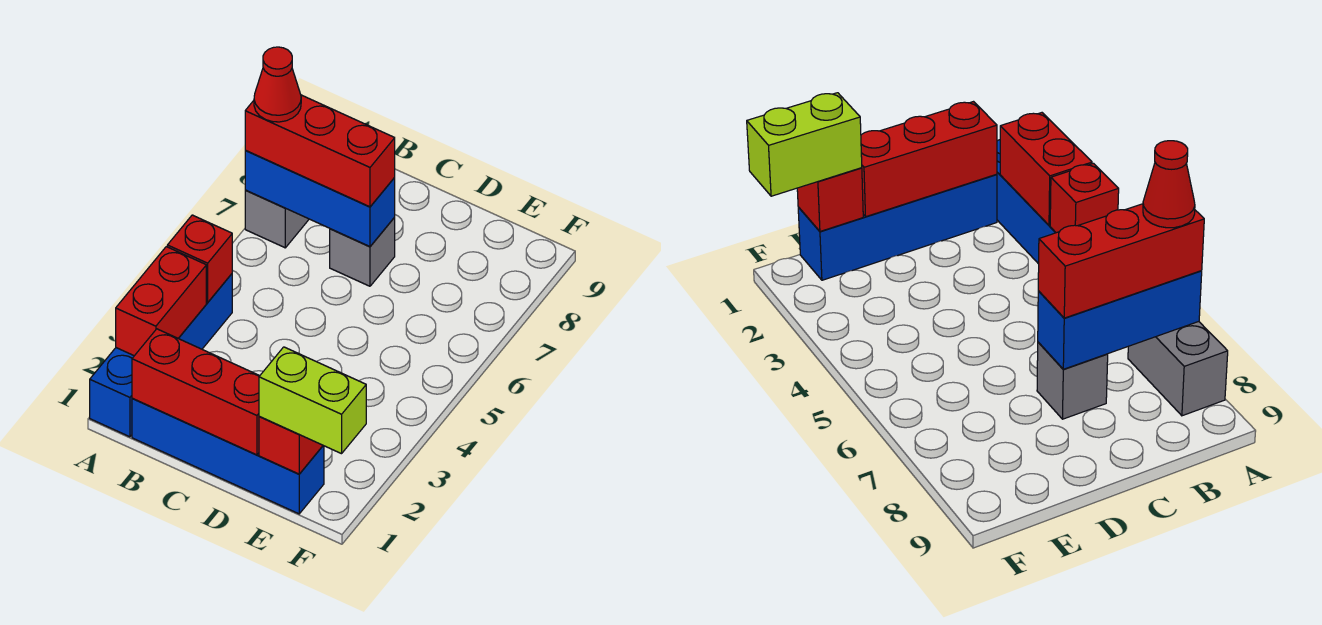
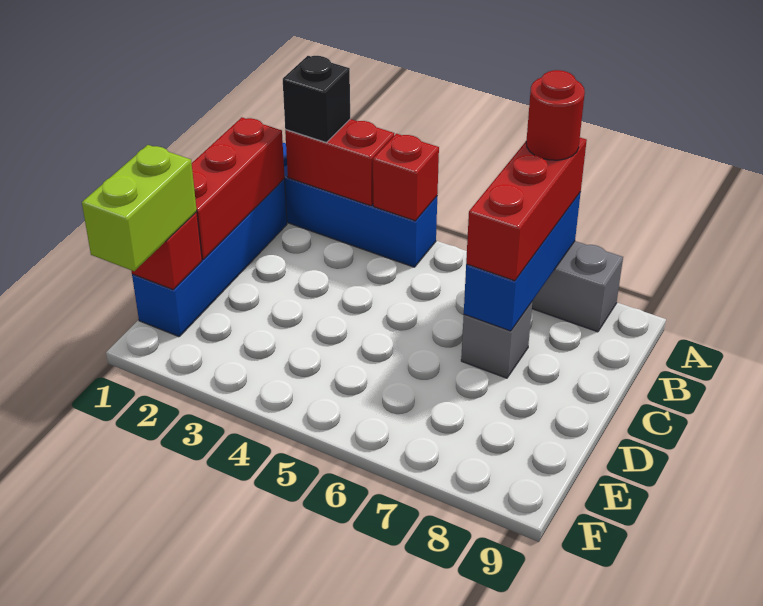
none -> black 1x1 brick [283,56,350,142]
red 1x1 cone [254,47,301,122] -> red 1x1 round brick [526,70,585,160]

